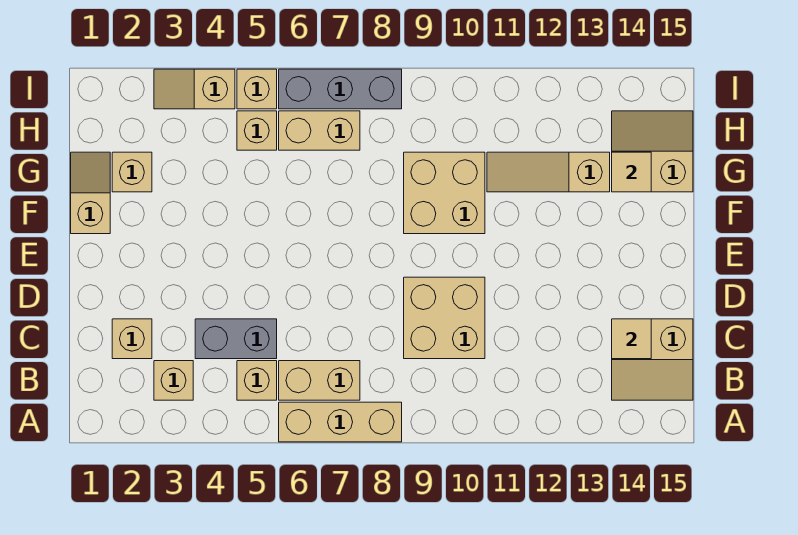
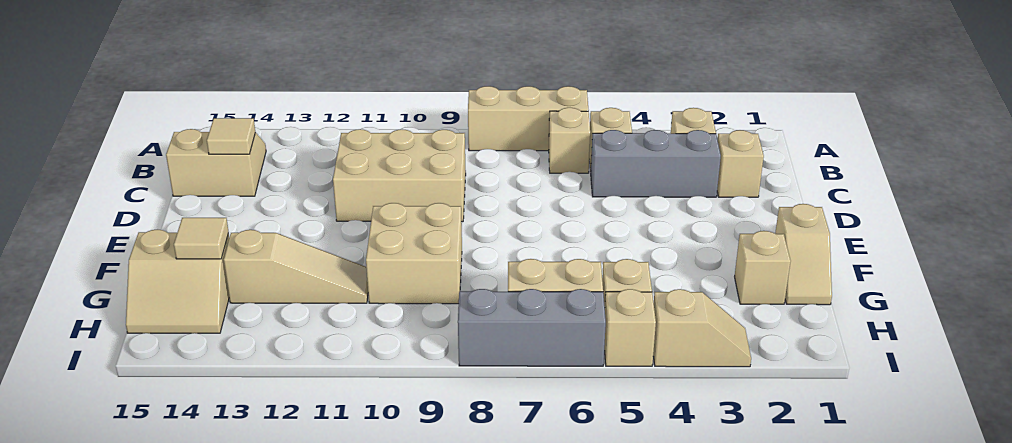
tan 1x2 brick [279,361,360,400] -> tan 1x1 brick [549,108,590,173]
grey 1x2 brick [195,319,277,359] -> grey 1x3 brick [591,130,721,197]
tan 2x2 brick [404,277,485,359] -> tan 2x3 brick [333,129,466,222]

